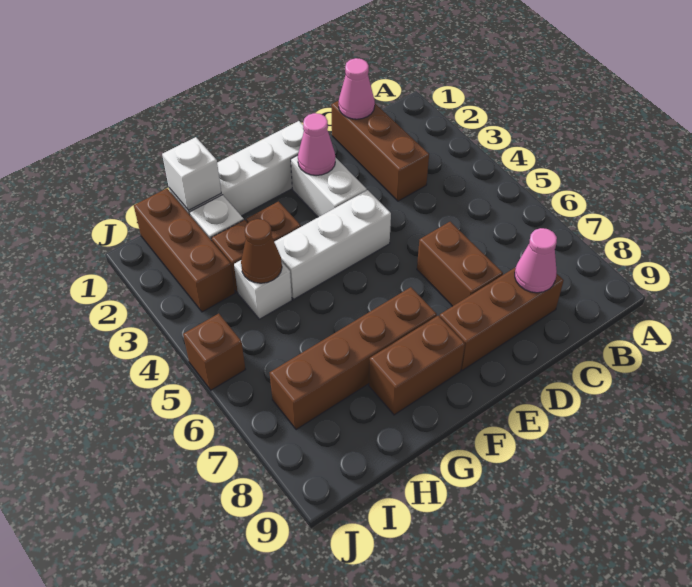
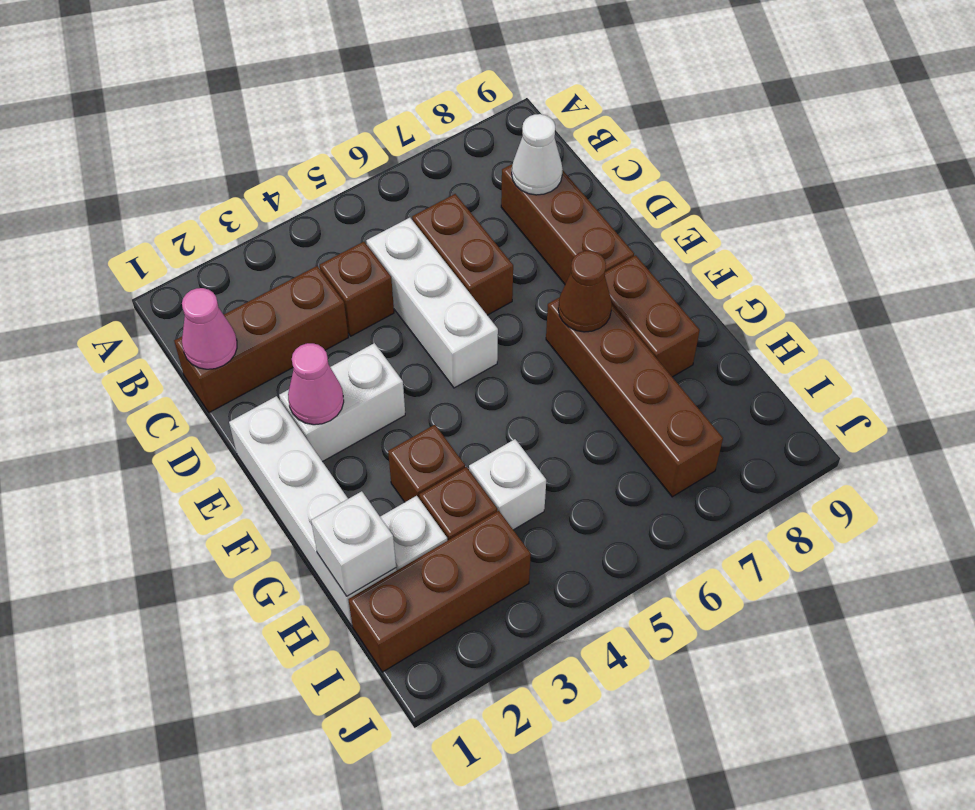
pink 1x1 cone [515,228,557,293] -> white 1x1 cone [512,114,563,195]
brown 1x2 brick [417,222,503,306] -> brown 1x2 brick turned to [412,194,513,315]
white 1x3 brick [275,190,391,299] -> white 1x3 brick moved to [366,218,498,388]
brown 1x1 cone [241,219,282,283] -> brown 1x1 cone moved to [558,251,612,332]
brown 1x1 brick [183,314,245,390] -> brown 1x1 brick moved to [320,242,394,336]

